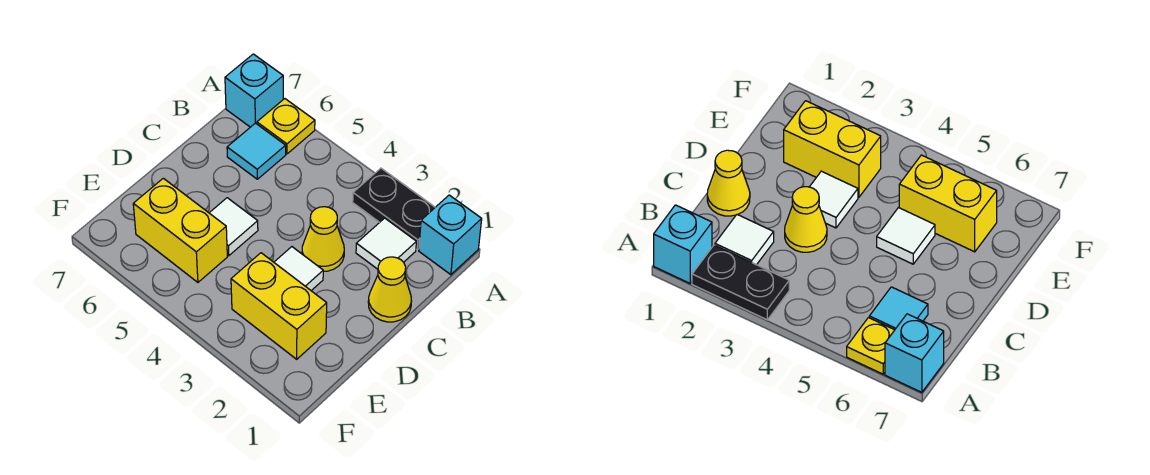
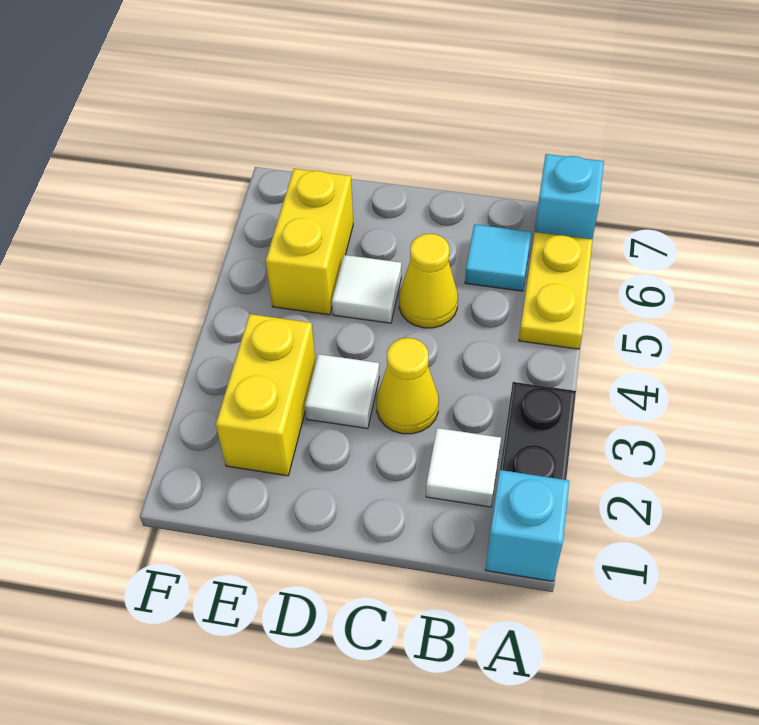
yellow 1x1 plate [257,99,315,154] -> yellow 1x2 plate [519,232,593,349]
yellow 1x1 cone [368,257,411,322] -> yellow 1x1 cone moved to [399,234,458,328]

